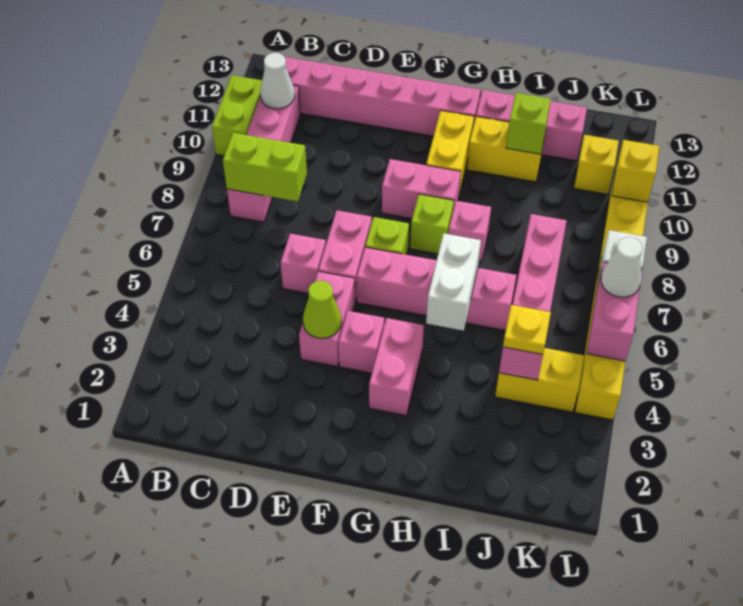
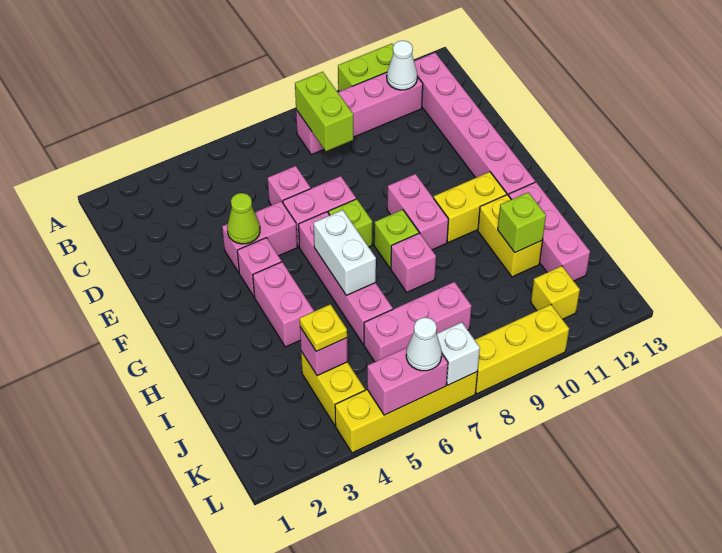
pink 1x2 brick [369,318,424,416] -> pink 1x2 brick turned to [253,262,314,347]
white 1x2 brick [426,233,481,331] -> white 1x2 brick turned to [314,210,376,296]
yellow 1x1 brick [612,140,660,202] -> none

